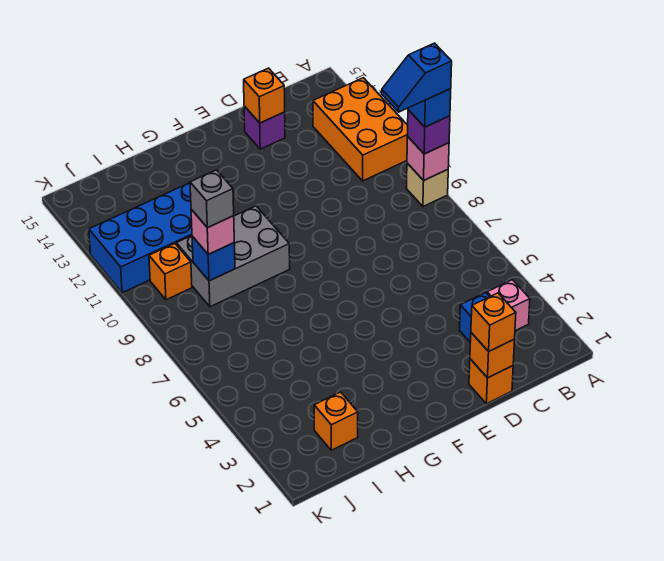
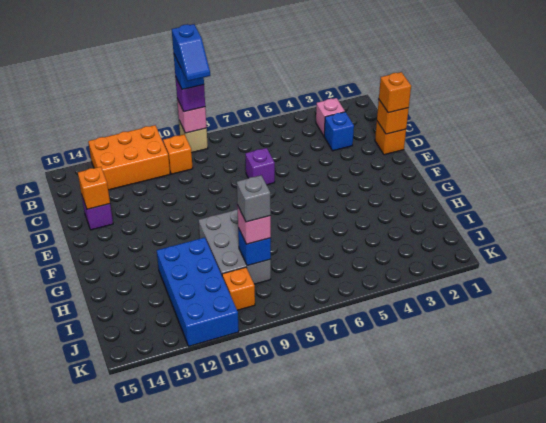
none -> purple 1x1 brick [245,148,275,185]
orange 1x1 brick [314,392,358,450] -> orange 1x1 brick moved to [163,135,193,174]

